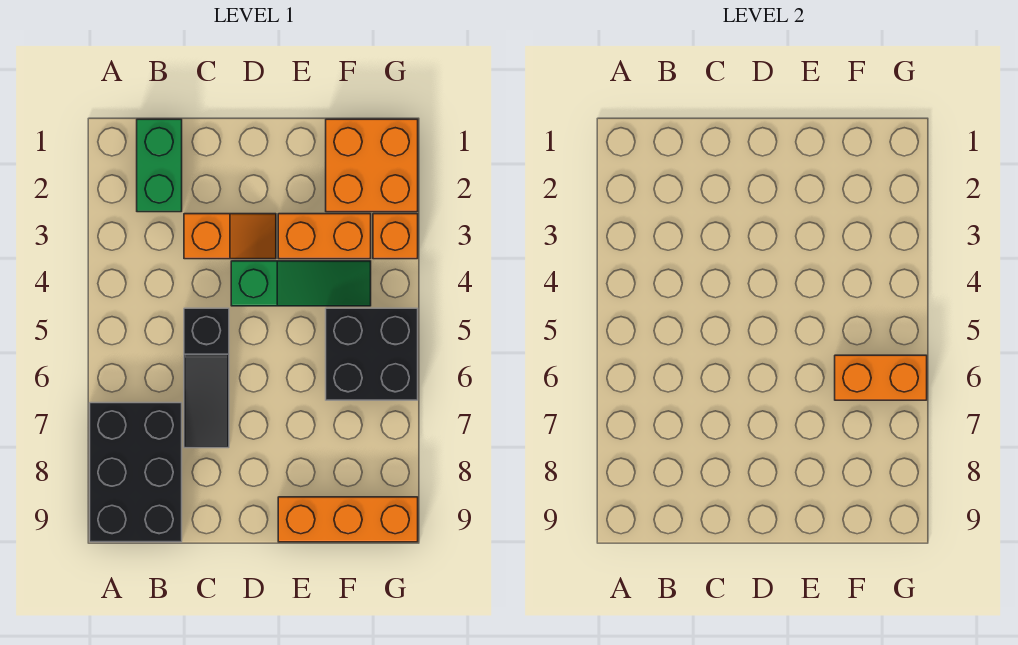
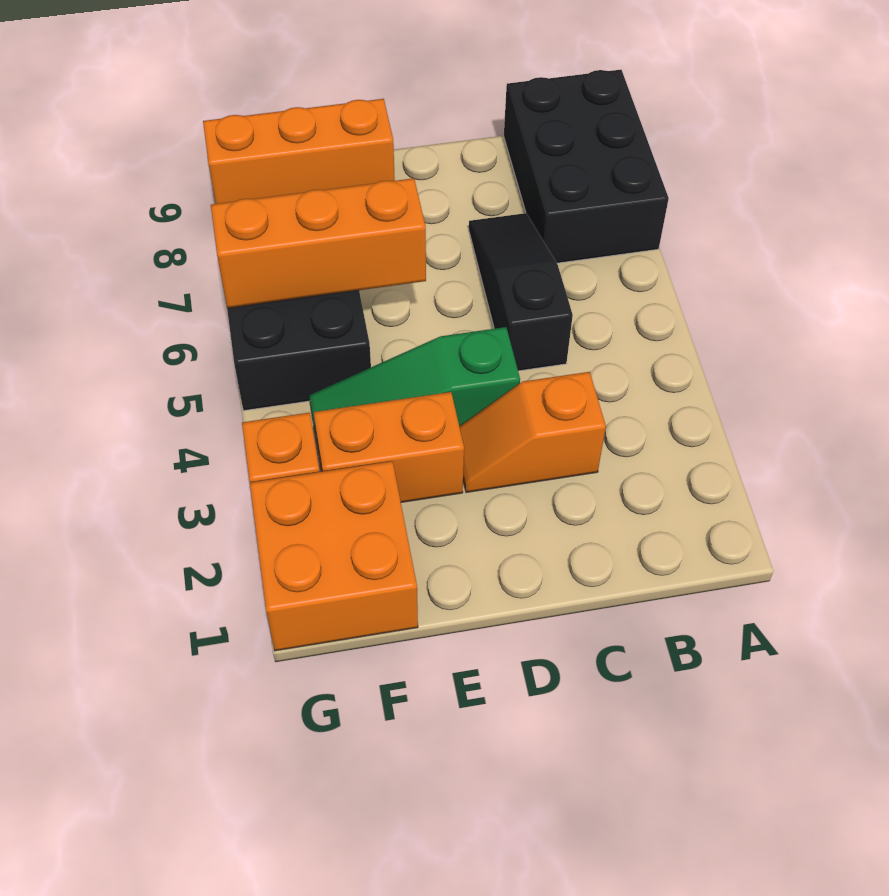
green 1x2 brick [137,119,182,212] -> none
orange 1x2 brick [835,355,927,400] -> orange 1x3 brick [211,178,426,308]

